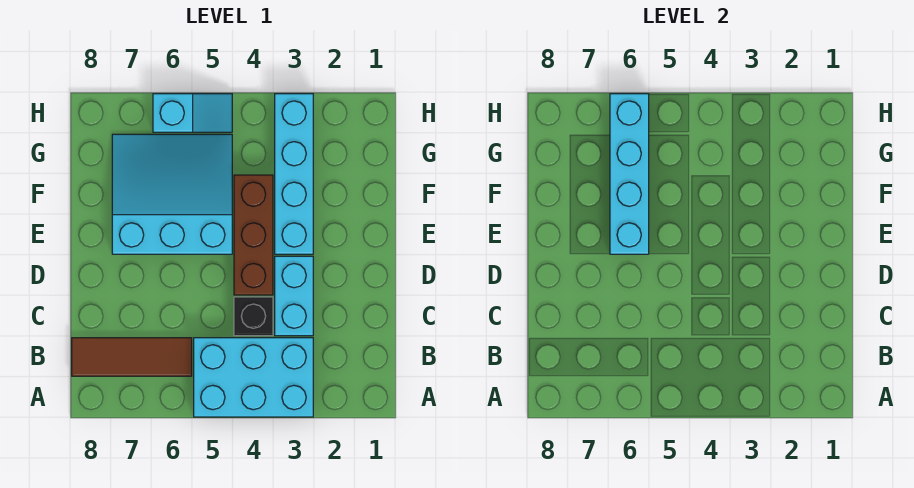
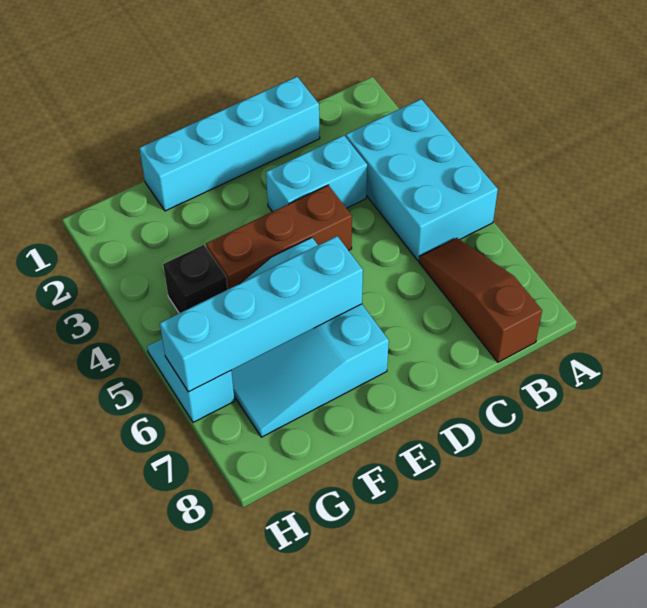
brown 1x3 tile [72,338,192,376] -> brown 1x3 slope [419,238,542,362]
black 1x1 brick [234,297,273,336] -> black 1x1 brick moved to [163,245,228,313]
cyan 1x4 brick [275,94,313,254] -> cyan 1x4 brick moved to [139,77,320,211]

